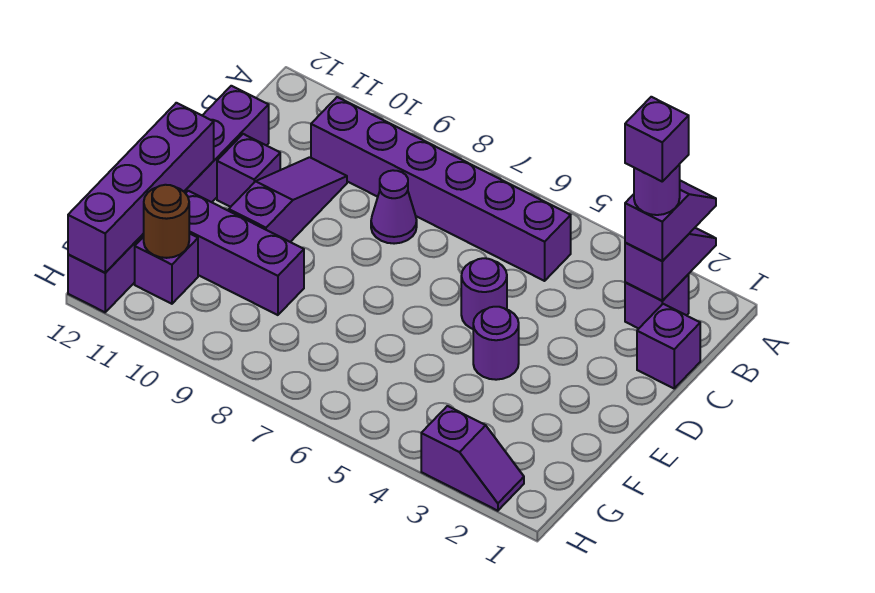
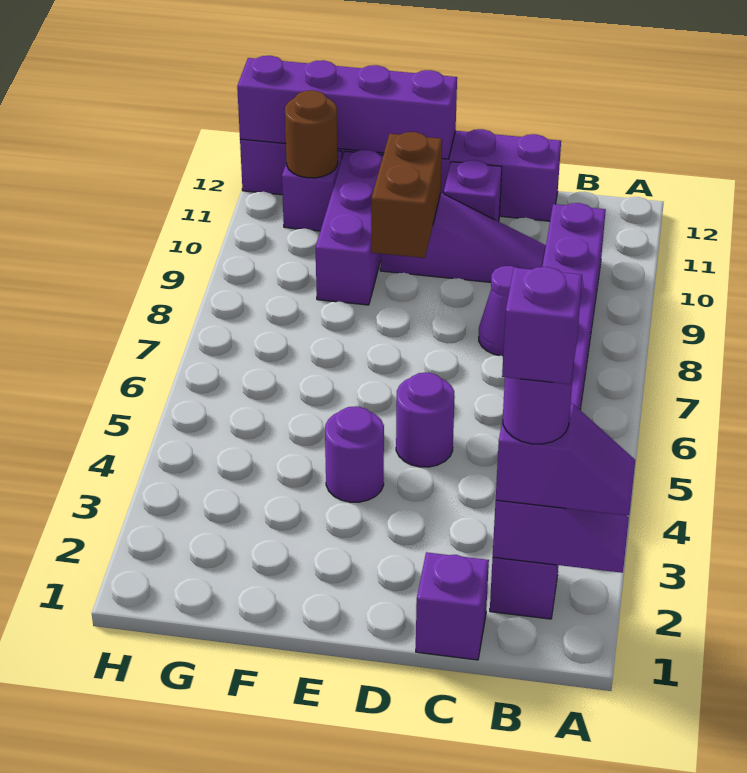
none -> brown 1x2 brick [371,132,442,258]
purple 1x2 slope [421,406,524,511] -> none

